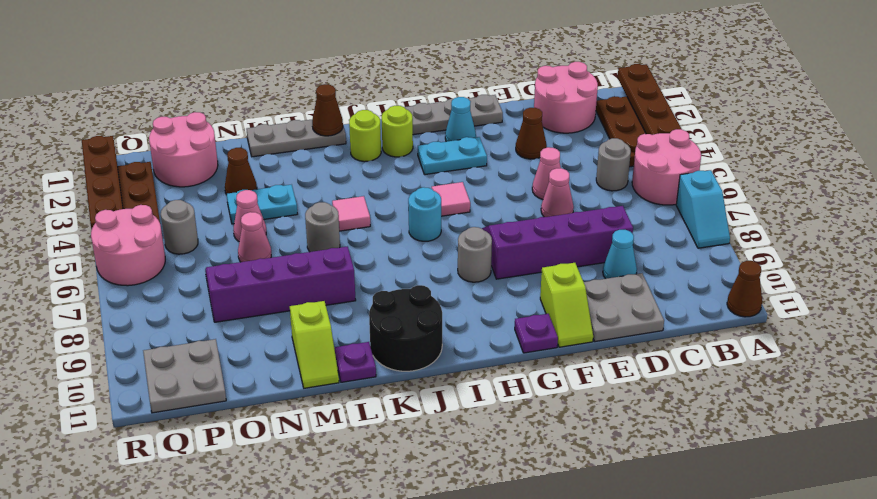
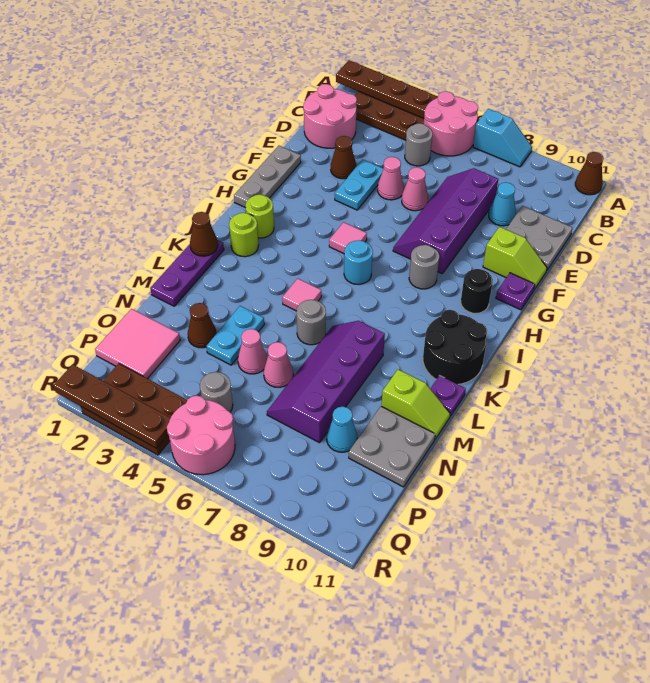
cyan 1x1 cone [445,97,476,142] -> cyan 1x1 cone moved to [327,406,357,452]
cyan 1x2 plate [418,137,487,175] -> cyan 1x2 plate moved to [335,160,383,210]
none -> black 1x1 round brick [461,269,493,313]
grey 1x3 plate [247,120,346,157] -> purple 1x3 plate [150,240,224,306]
pink 2x2 round brick [149,112,218,187] -> pink 2x2 tile [95,309,180,379]
grey 2x2 plate [143,339,226,413] -> grey 2x2 plate moved to [349,406,435,487]

